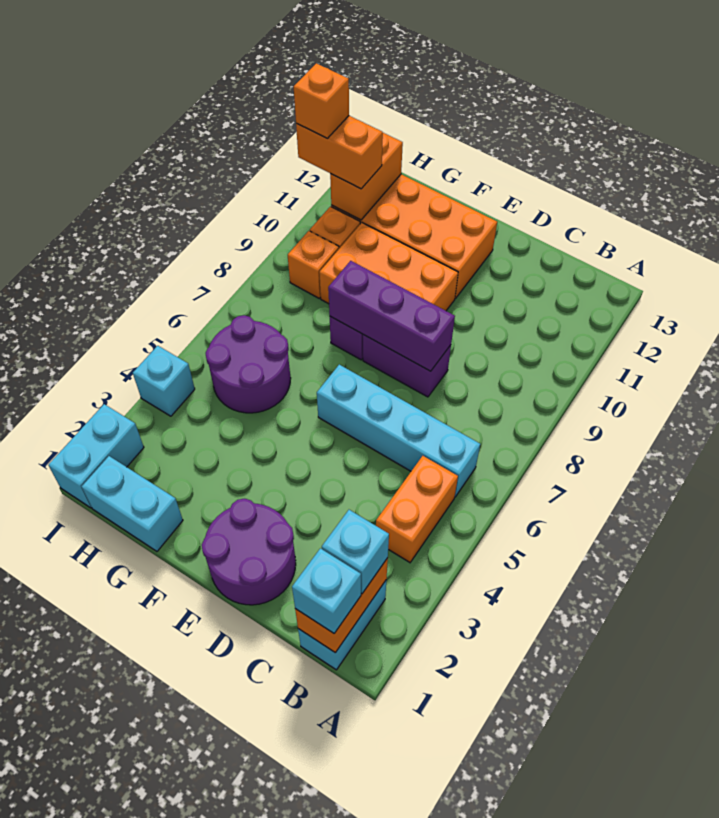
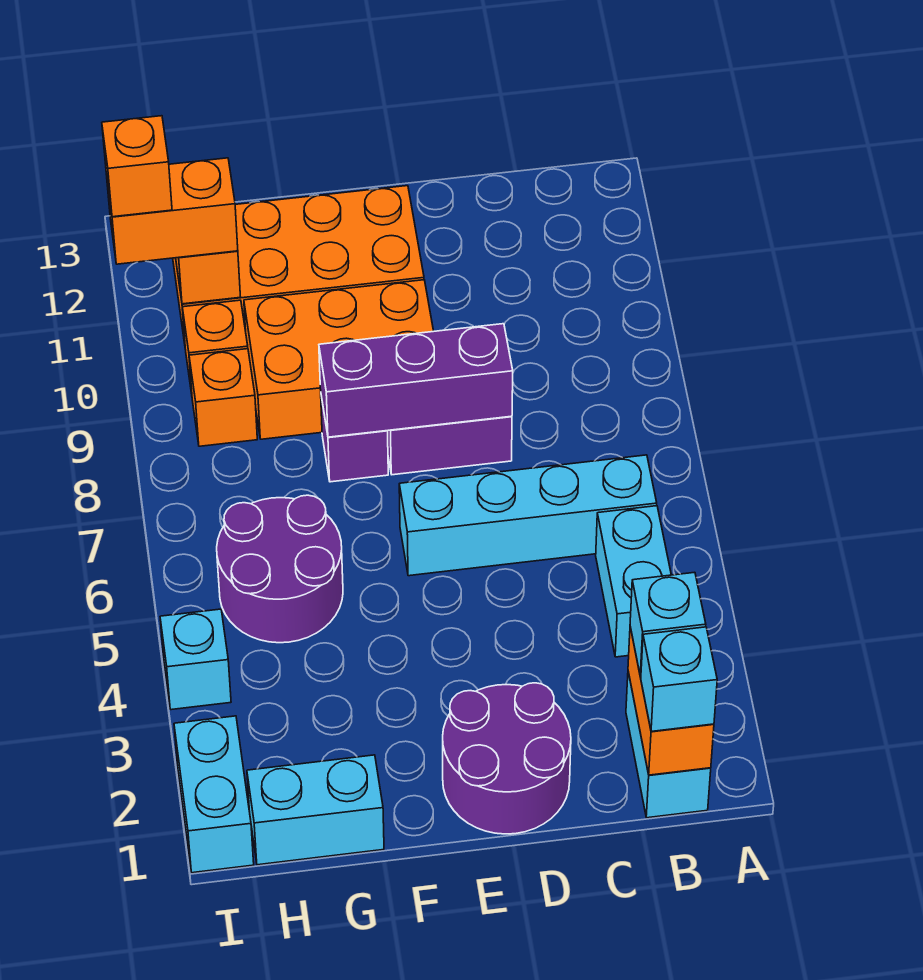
orange 1x2 brick [376,456,458,562] -> cyan 1x2 brick [596,506,671,657]

